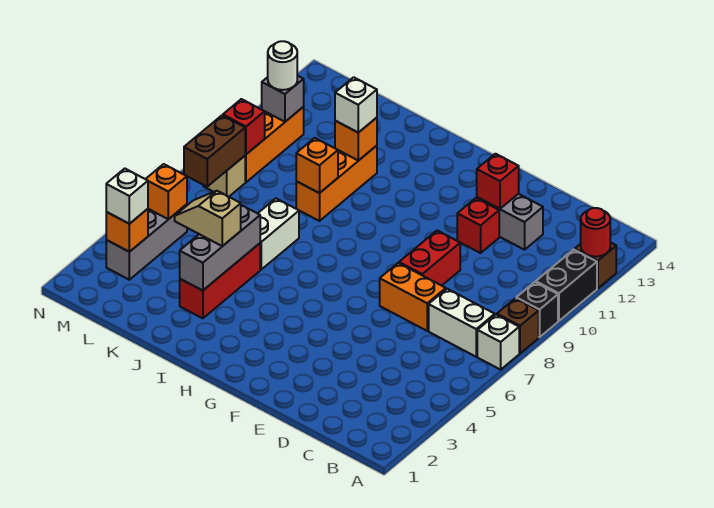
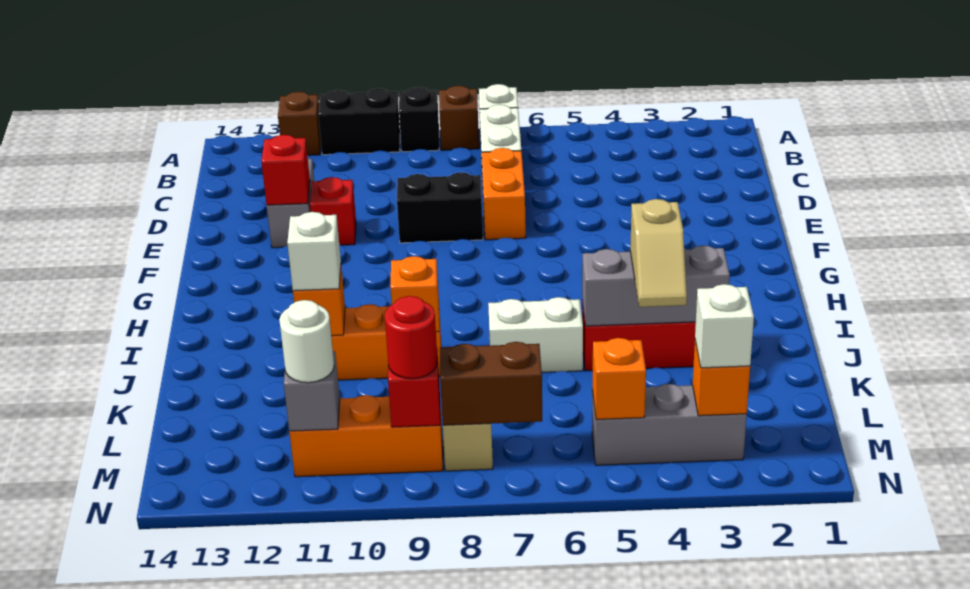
red 1x1 round brick [581,208,610,257] -> red 1x1 round brick moved to [385,296,437,379]
red 1x2 brick [399,231,460,286] -> black 1x2 brick [397,172,483,243]

